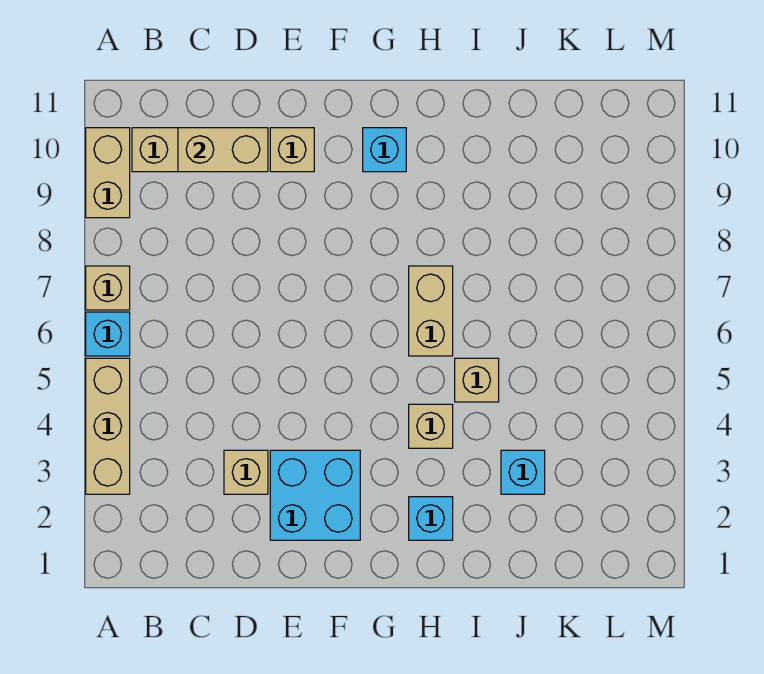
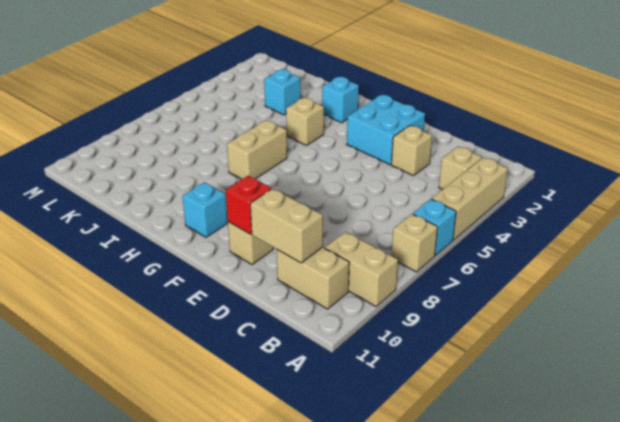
tan 1x2 brick [86,128,130,218] -> tan 1x2 brick turned to [325,232,398,306]
none -> red 1x1 brick [226,176,271,234]
tan 1x1 brick [455,358,499,402] -> tan 1x1 brick moved to [439,147,482,189]

